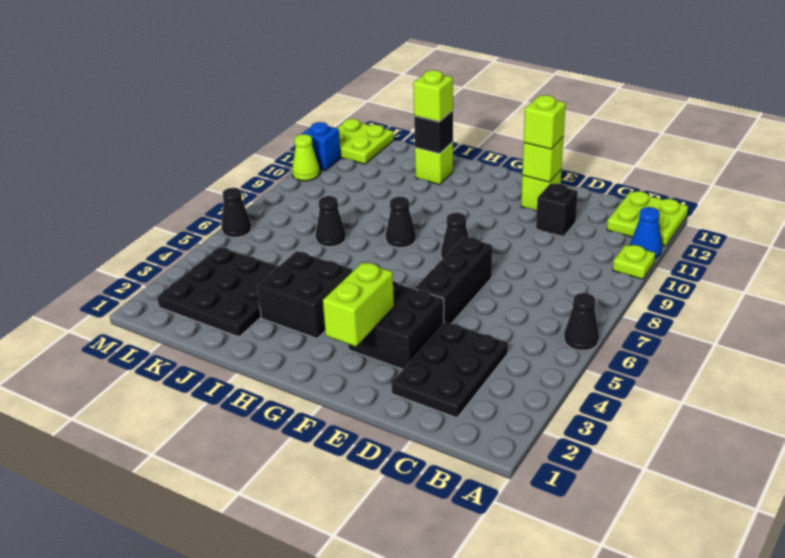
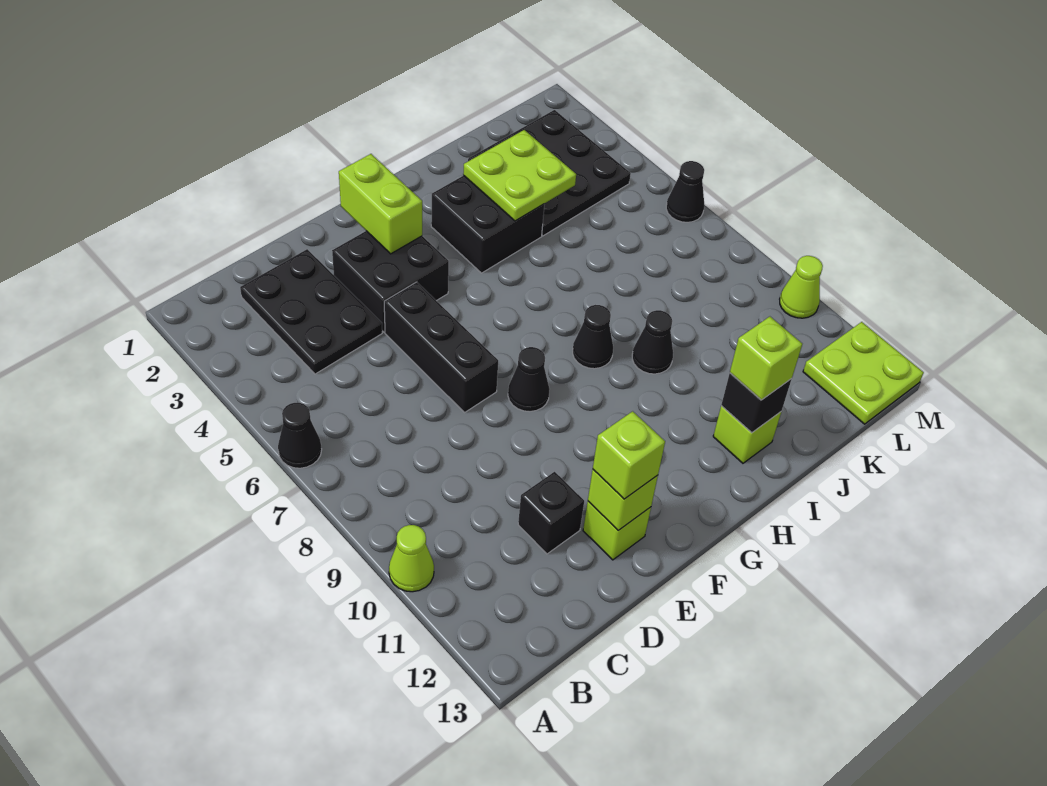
lime 1x1 plate [613,245,655,279] -> lime 1x1 cone [389,525,434,592]
blue 1x1 cone [630,207,662,258] -> none
lime 2x2 plate [607,191,688,246] -> lime 2x2 plate moved to [463,130,576,221]
black 1x1 cone [316,196,346,247] -> black 1x1 cone moved to [632,310,673,374]
blue 1x1 brick [301,122,341,170] -> none

